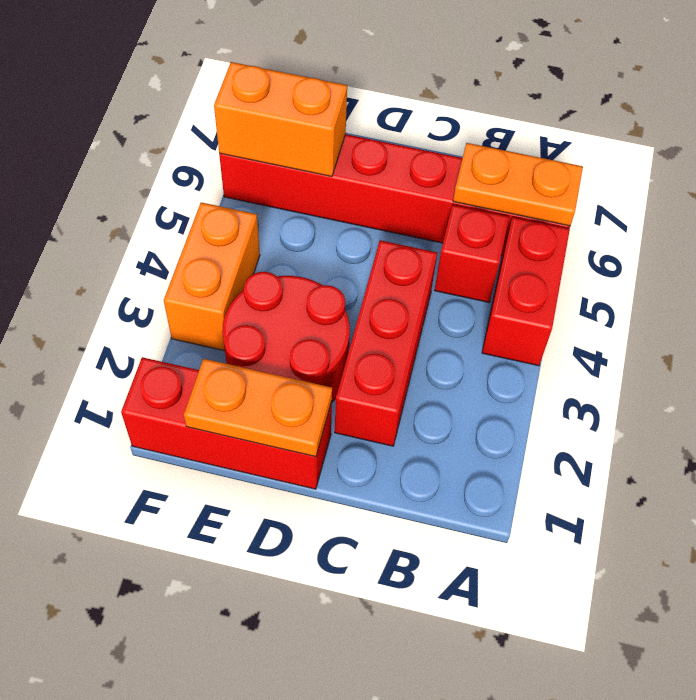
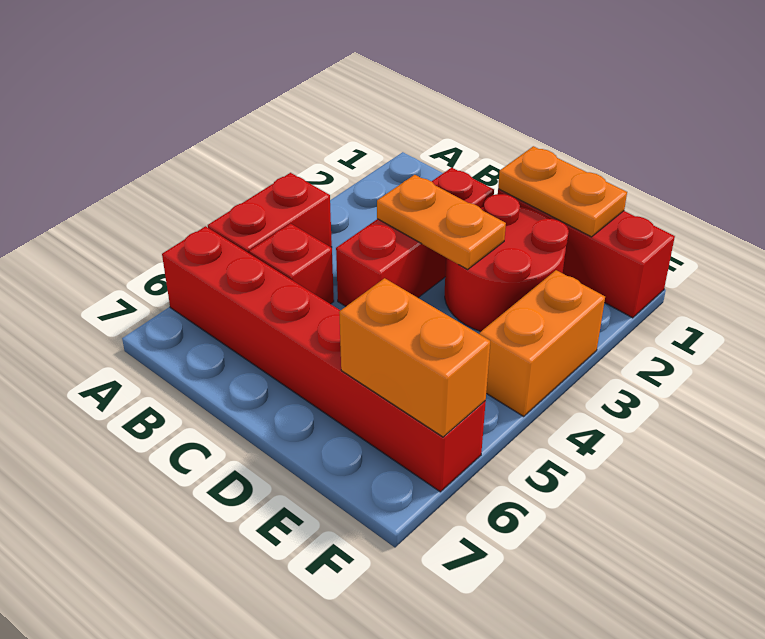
orange 1x2 plate [453,143,583,226] -> orange 1x2 plate moved to [377,175,506,269]

